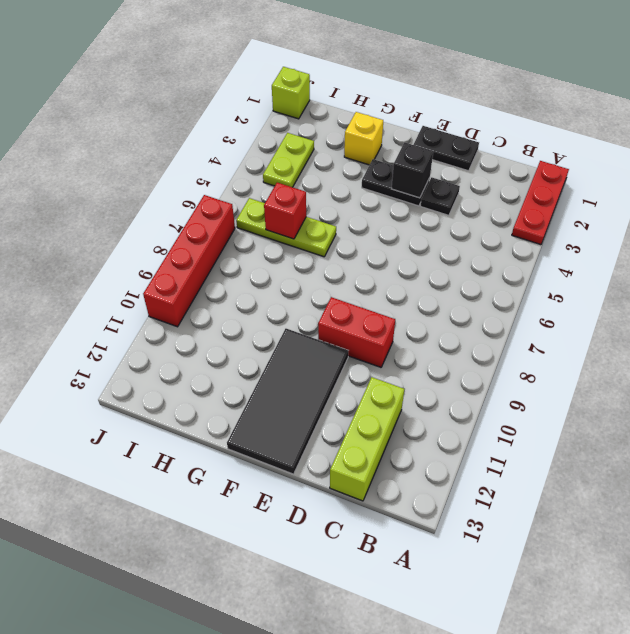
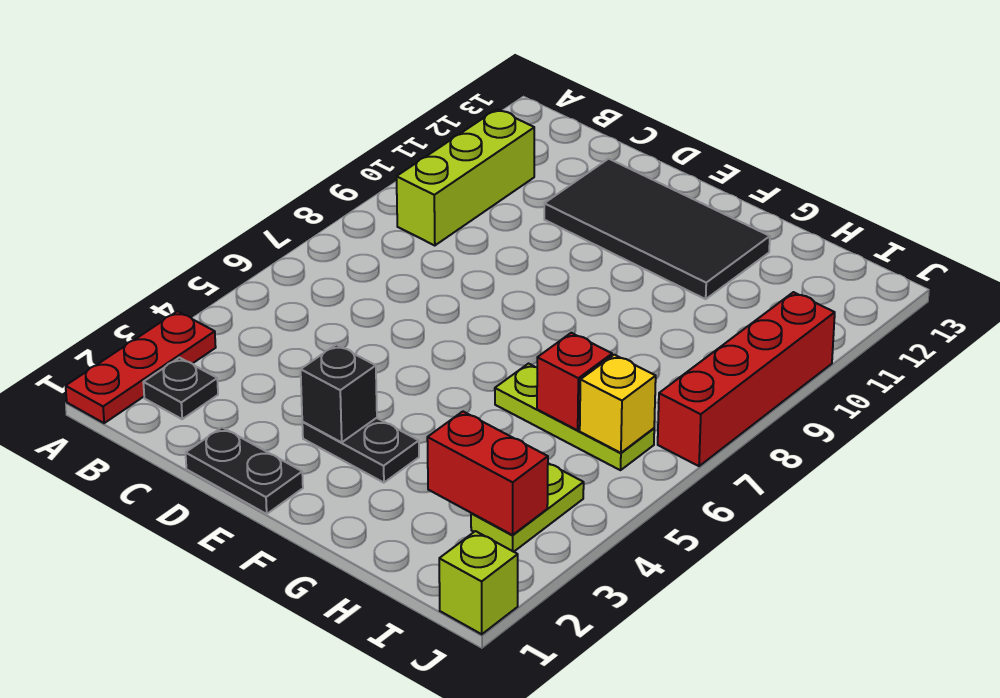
lime 1x3 brick [330,377,404,501] -> lime 1x3 brick moved to [397,109,534,246]
black 1x1 plate [420,177,460,215] -> black 1x1 plate moved to [143,358,218,419]
red 1x2 brick [318,297,395,367] -> red 1x2 brick moved to [427,412,548,535]
black 2x4 tile [227,329,348,474] -> black 2x4 tile turned to [544,159,770,299]
yellow 1x1 brick [344,112,383,165] -> yellow 1x1 brick moved to [580,355,656,453]

